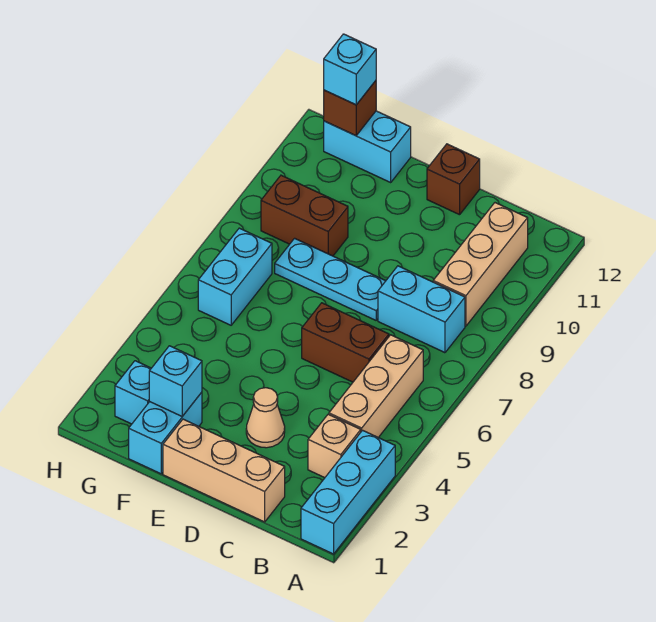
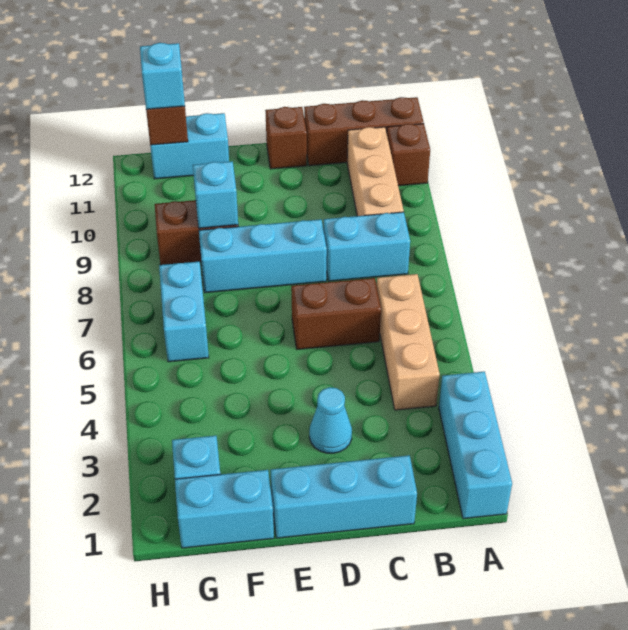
none -> brown 1x1 brick [387,124,430,186]
none -> brown 1x3 brick [304,97,424,166]
tan 1x1 brick [308,414,361,478] -> none
tan 1x3 brick [163,419,285,522] -> cyan 1x3 brick [270,455,417,538]
tan 1x1 cone [246,388,285,448] -> cyan 1x1 cone [309,387,352,453]
cyan 1x3 plate [275,238,385,320] -> cyan 1x3 brick [199,219,327,293]
cyan 1x2 brick [129,392,202,474] -> cyan 1x2 brick turned to [175,470,274,548]
cyan 1x1 brick [149,346,202,416] -> cyan 1x1 brick moved to [193,161,238,228]

